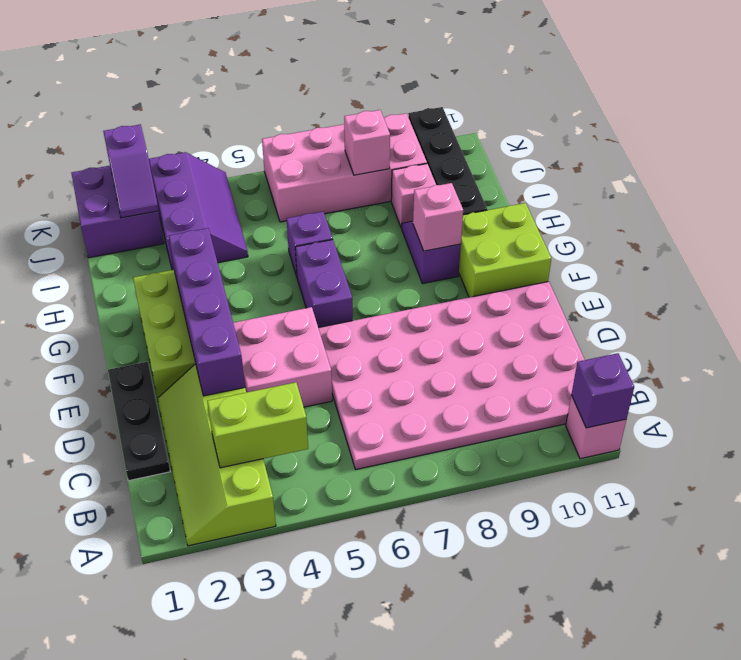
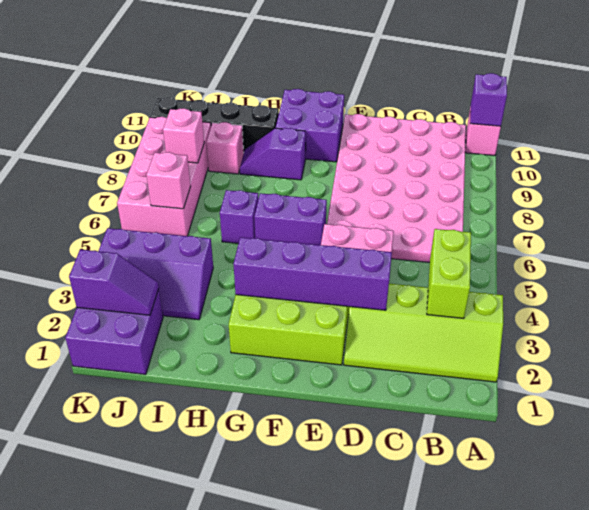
black 1x3 plate [108,362,170,481] -> none
lime 2x2 brick [459,203,551,297] -> purple 2x2 brick [276,89,344,162]
pink 1x1 brick [413,183,463,251] -> pink 1x1 brick moved to [147,152,191,209]
purple 2x3 slope [149,152,248,270] -> purple 2x3 slope turned to [99,228,213,320]

